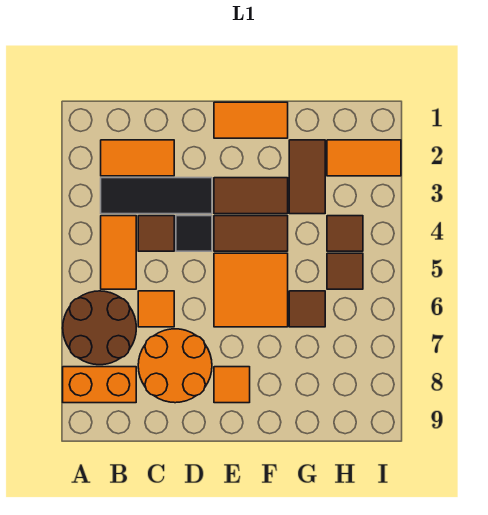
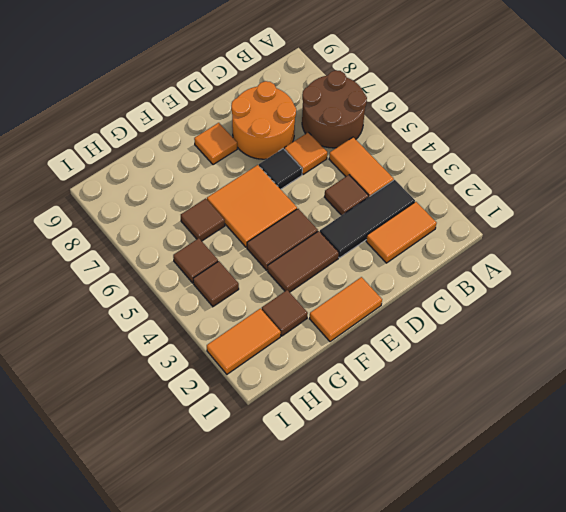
orange 1x2 brick [63,367,136,403] -> none
black 1x1 tile [176,216,212,251] -> black 1x1 tile moved to [259,149,302,189]
brown 1x2 tile [289,140,325,214] -> brown 1x1 tile [262,290,308,336]

